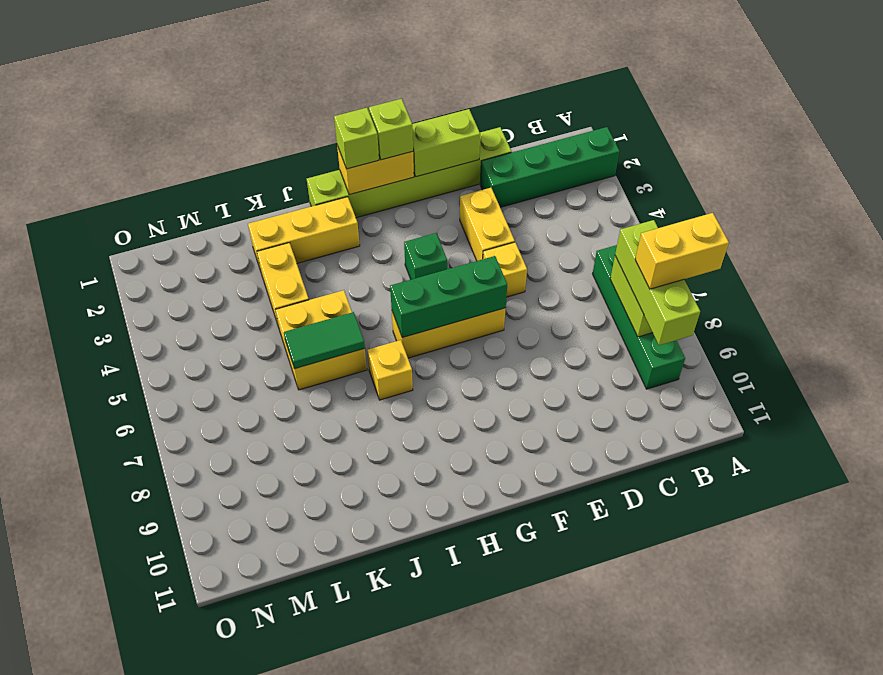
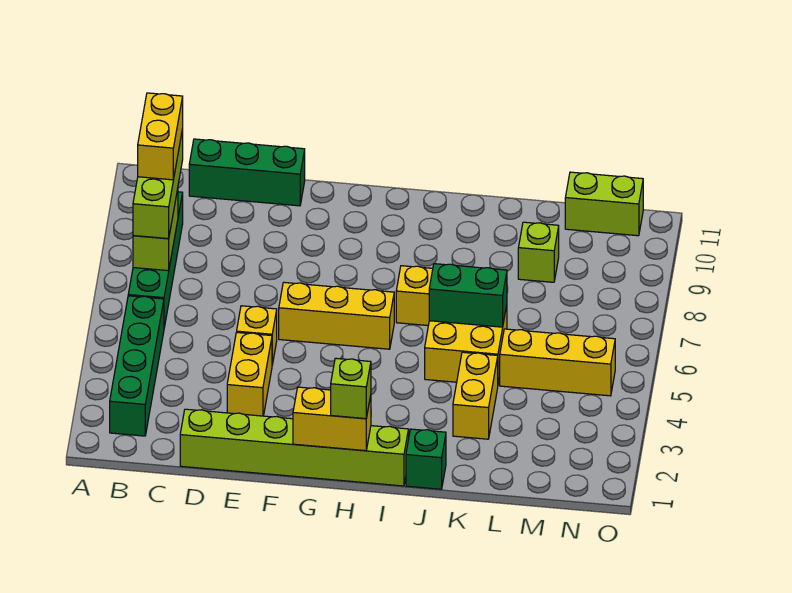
green 1x4 brick [480,127,620,207] -> green 1x4 brick turned to [110,296,164,436]
yellow 1x2 brick [635,213,729,289] -> yellow 1x2 brick turned to [138,93,183,180]
lime 1x2 brick [412,109,480,177] -> lime 1x2 brick moved to [565,172,643,236]
green 1x3 brick [390,256,507,338] -> green 1x3 brick moved to [189,139,305,206]
lime 1x1 brick [369,99,413,160] -> lime 1x1 brick moved to [518,222,559,282]
green 1x1 brick [404,233,447,279] -> green 1x1 brick moved to [406,429,446,489]
yellow 1x3 brick [248,197,360,271] -> yellow 1x3 brick moved to [500,329,615,396]
green 1x2 tile [284,312,365,369] -> green 1x2 brick [429,264,507,327]

